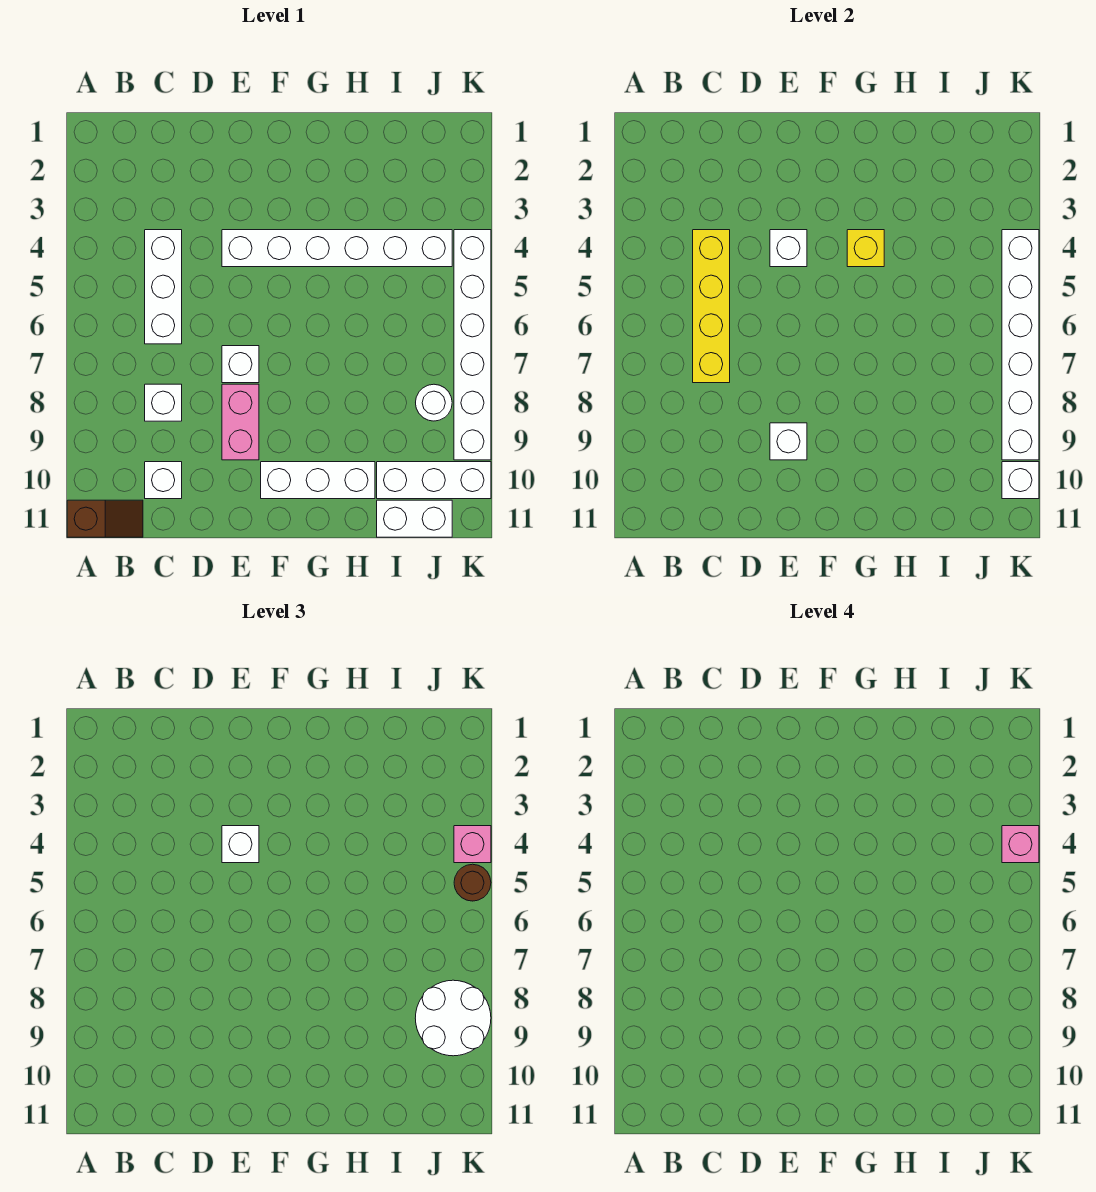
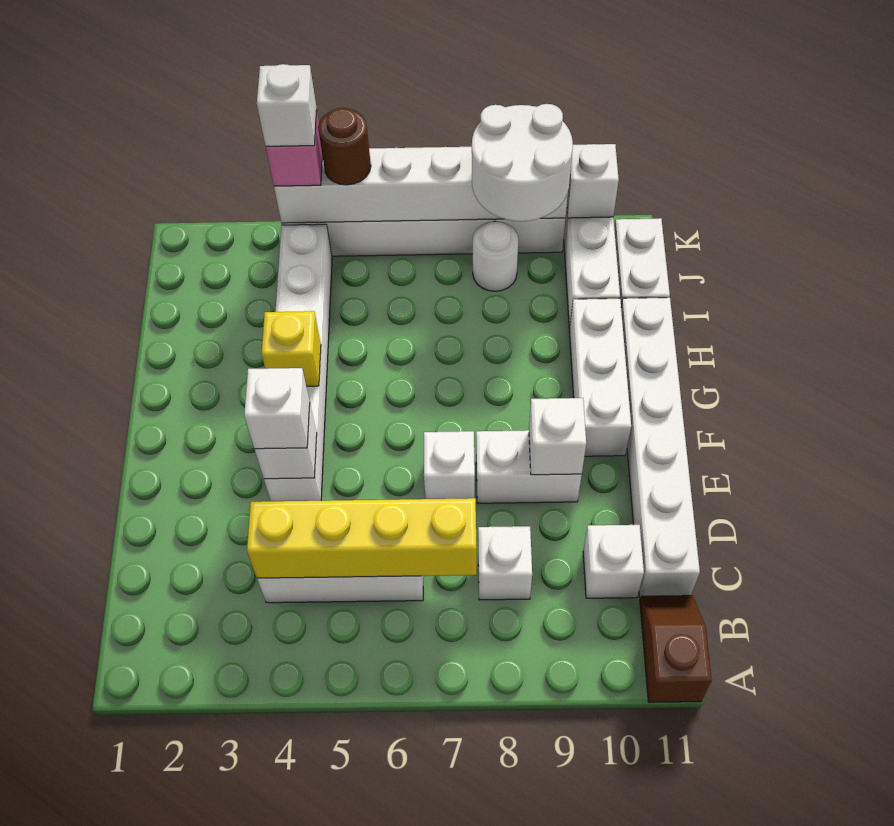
none -> white 1x6 brick [621,298,700,598]
pink 1x2 brick [222,384,259,460] -> white 1x2 brick [476,430,582,503]
pink 1x1 brick [1002,826,1039,863] -> white 1x1 brick [257,64,317,146]

